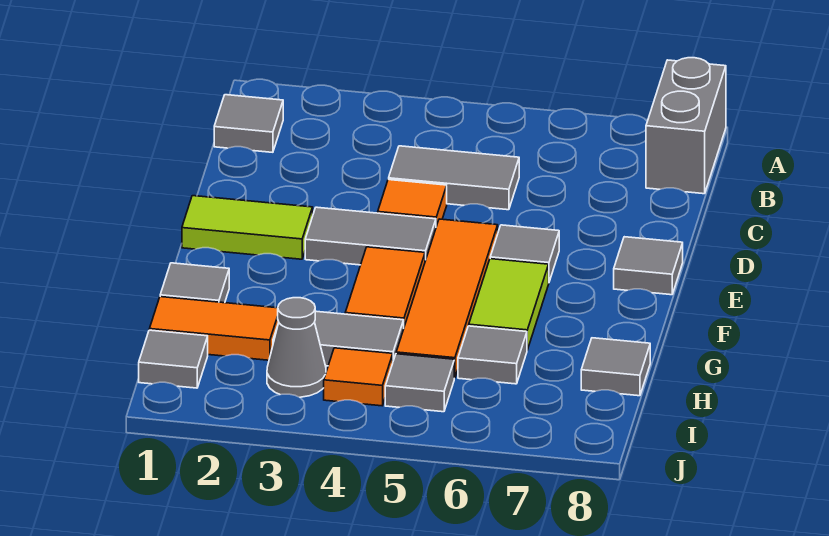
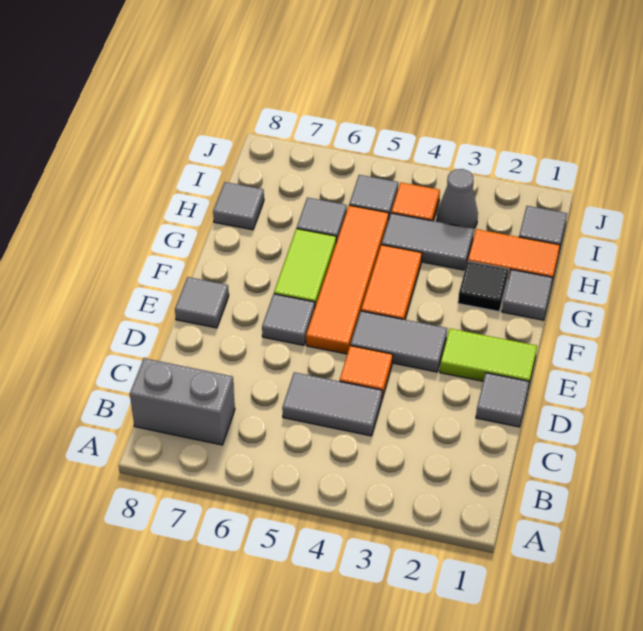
grey 1x2 brick [646,58,726,194] -> grey 1x2 brick turned to [130,358,235,445]
grey 1x1 tile [214,95,283,152] -> grey 1x1 tile moved to [476,373,529,427]
none -> black 1x1 tile [458,261,509,312]

